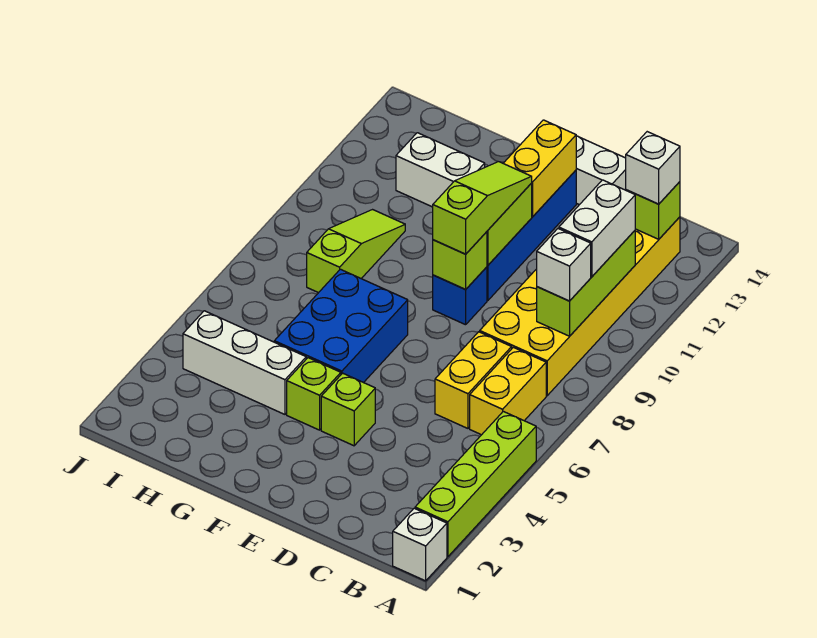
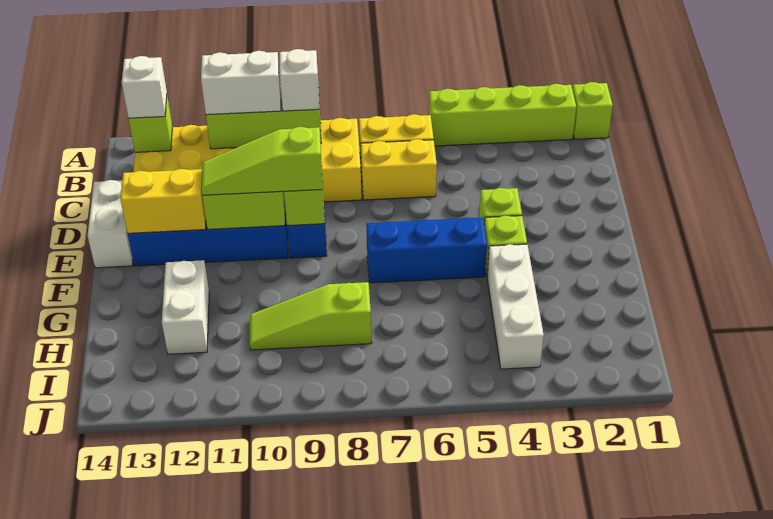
white 1x1 brick [393,508,447,581] -> lime 1x1 brick [572,82,613,139]
blue 2x3 brick [274,269,408,383] -> blue 1x3 brick [366,218,487,283]

